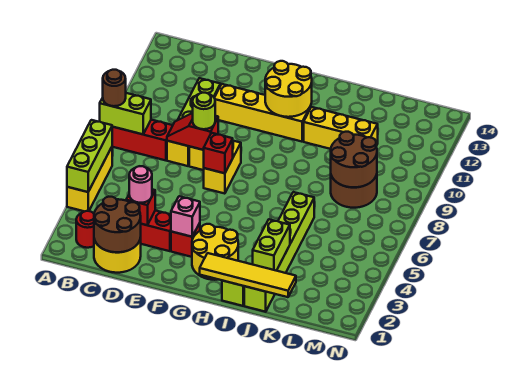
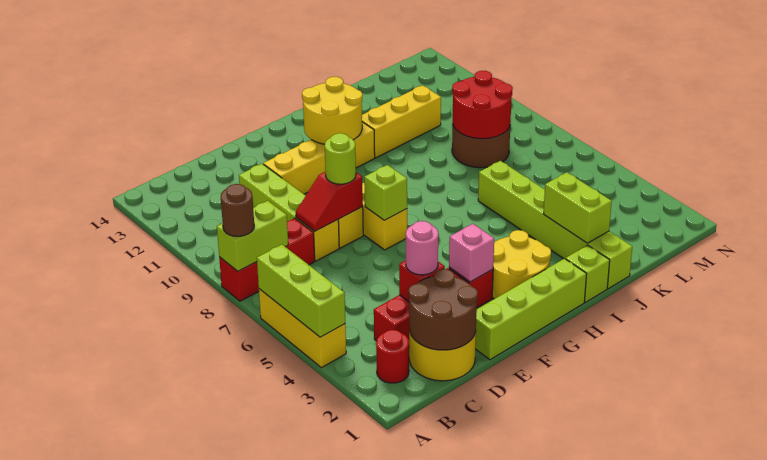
none -> lime 1x4 brick [475,259,587,360]
red 1x1 brick [204,133,233,173] -> lime 1x1 brick [364,165,407,220]
yellow 1x4 tile [200,253,296,297] -> none
brown 2x2 round brick [331,132,377,187] -> red 2x2 round brick [452,71,513,139]

